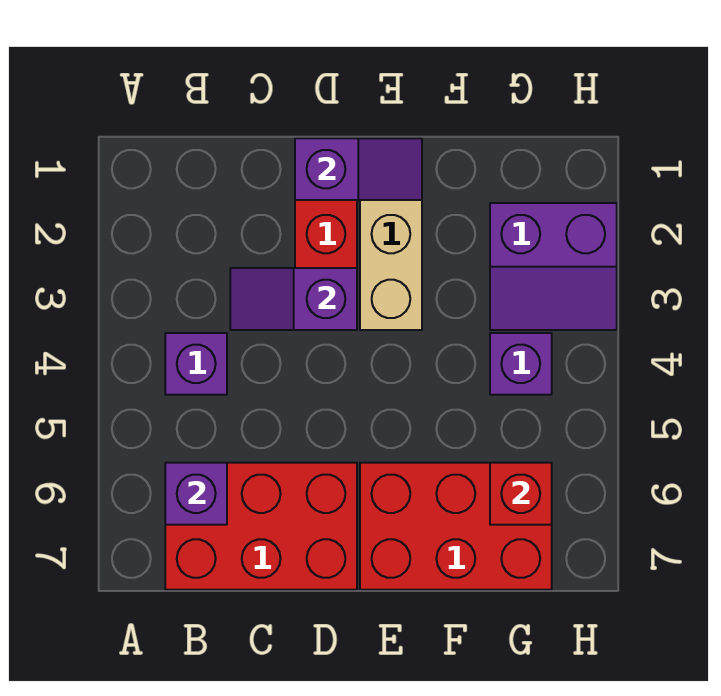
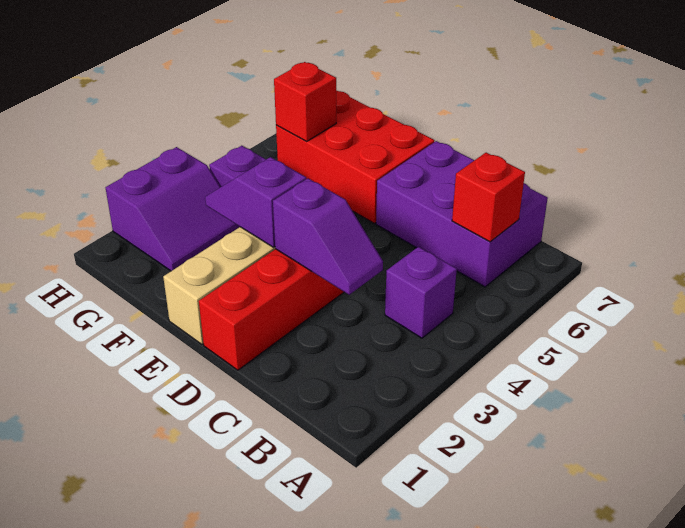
red 2x3 brick [165,463,357,590] -> purple 2x3 brick [376,141,548,287]
purple 1x1 brick [165,463,227,525] -> red 1x1 brick [452,153,525,242]
purple 1x2 slope [295,138,422,200] -> purple 1x2 slope moved to [205,157,306,247]
purple 2x2 slope [490,203,617,330] -> purple 2x2 slope turned to [106,147,240,271]

